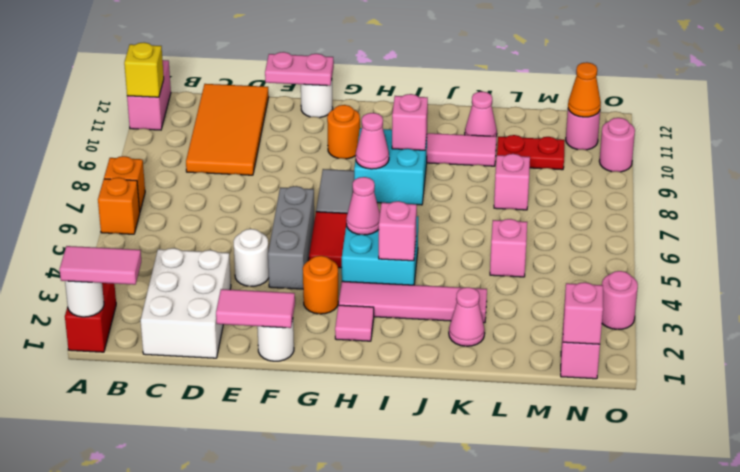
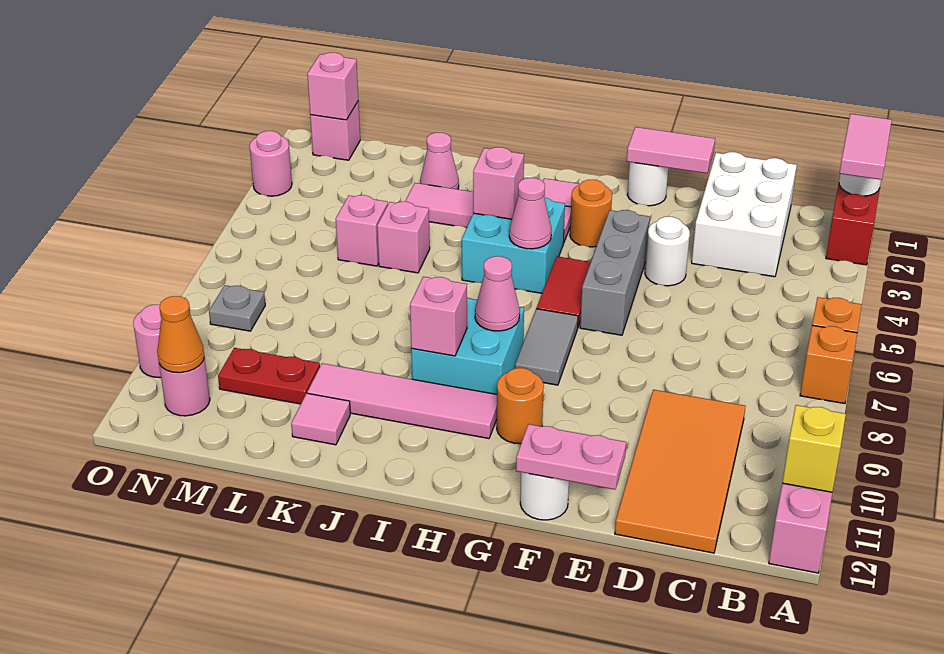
pink 1x2 tile [60,246,141,285] -> pink 1x2 tile turned to [839,114,892,180]
pink 1x1 cone [465,92,497,136] -> pink 1x1 tile [291,393,350,445]
pink 1x1 brick [494,154,530,210] -> pink 1x1 brick moved to [377,202,430,273]
none -> grey 1x1 plate [209,285,265,331]

